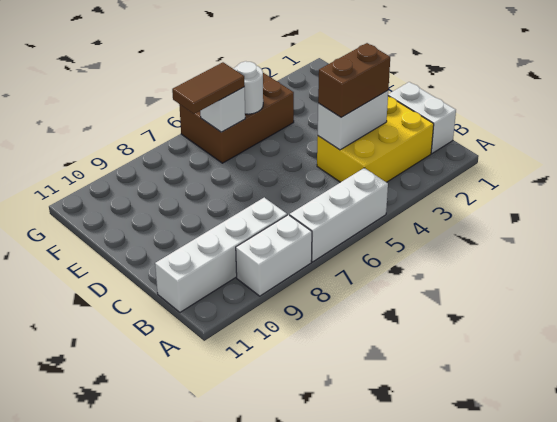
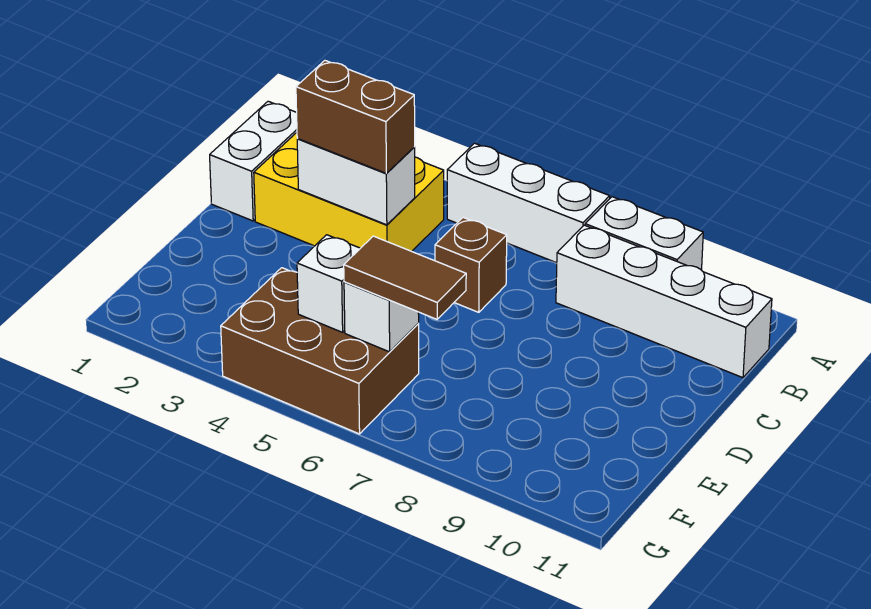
none -> brown 1x1 brick [435,218,507,312]
white 1x1 round brick [233,61,263,114] -> white 1x1 brick [297,235,360,332]

